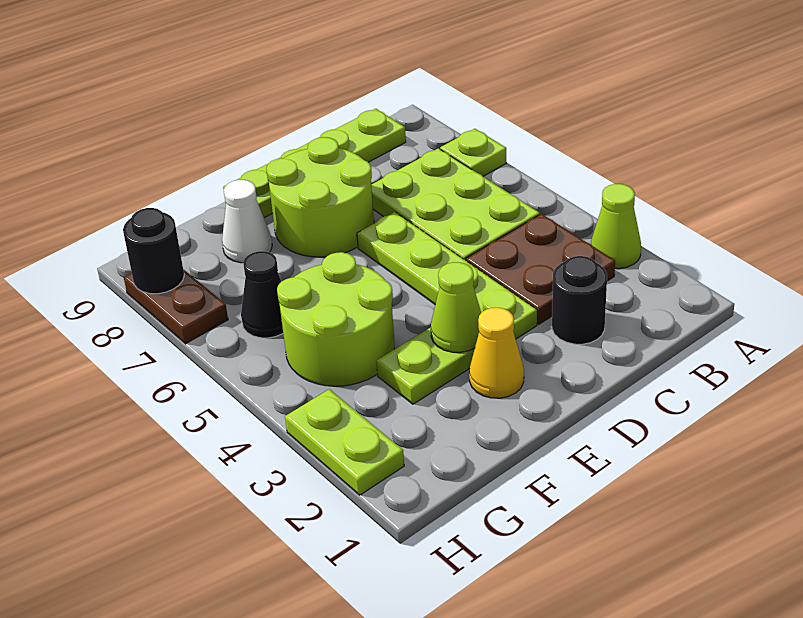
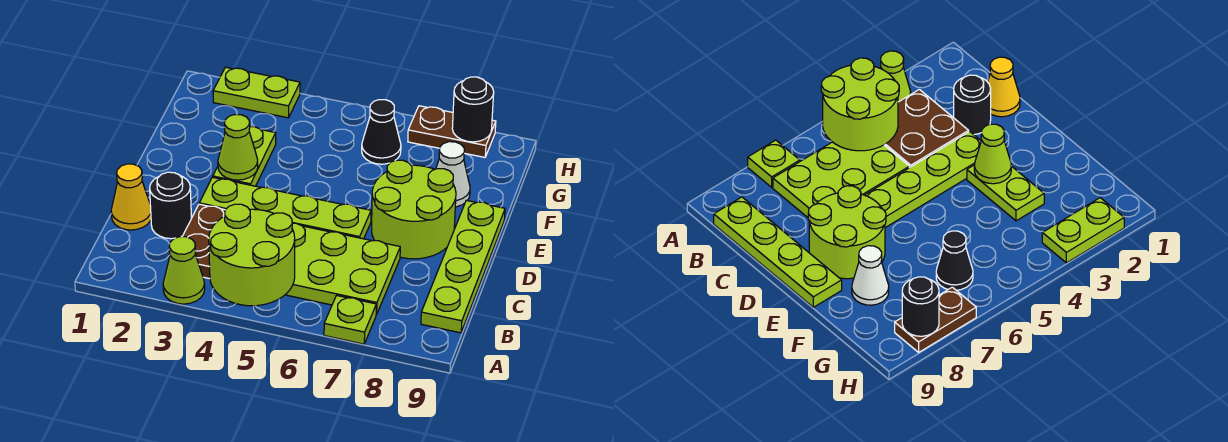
yellow 1x1 cone [469,308,524,398] -> yellow 1x1 cone moved to [111,164,151,230]
lime 2x2 round brick [277,252,394,386] -> lime 2x2 round brick moved to [209,204,295,306]

